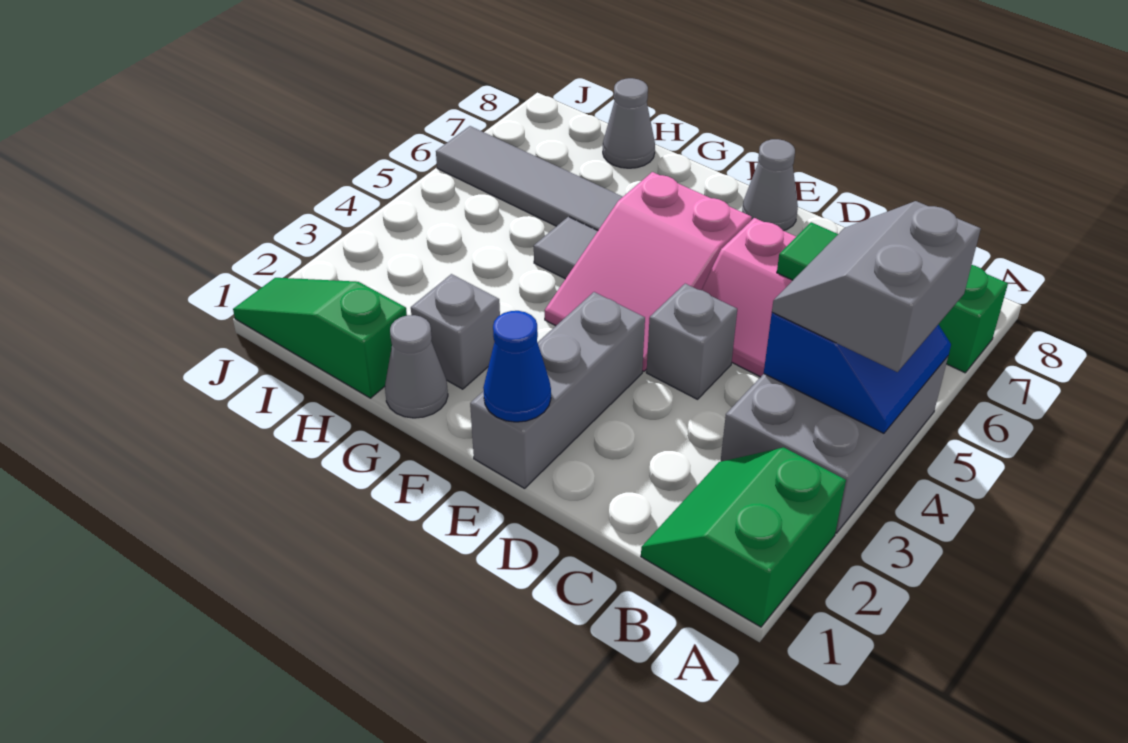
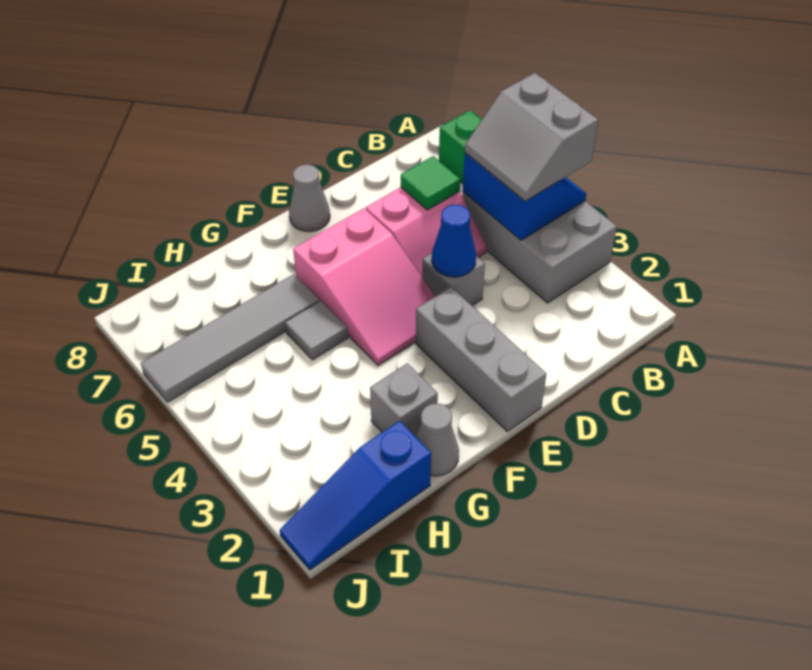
green 2x2 slope [641,448,846,627] -> none
blue 1x1 cone [483,311,551,422] -> blue 1x1 cone moved to [432,205,476,277]
green 1x3 slope [233,278,407,398] -> blue 1x3 slope [280,421,431,570]
grey 1x1 cone [603,78,655,168] -> none

